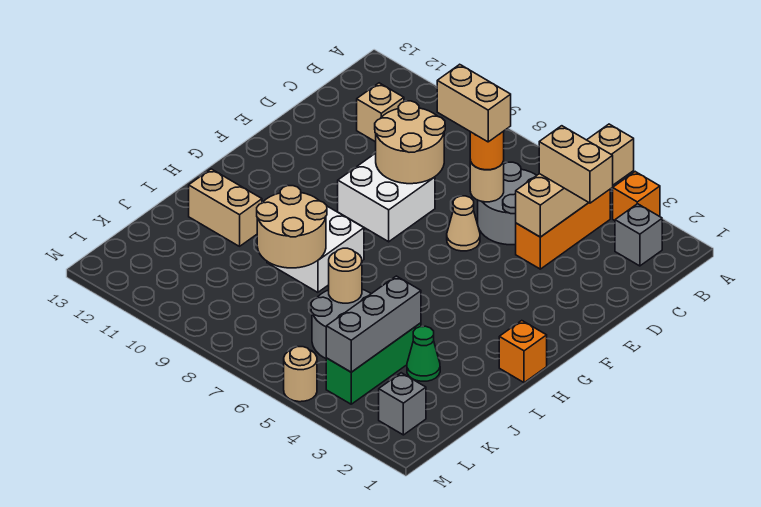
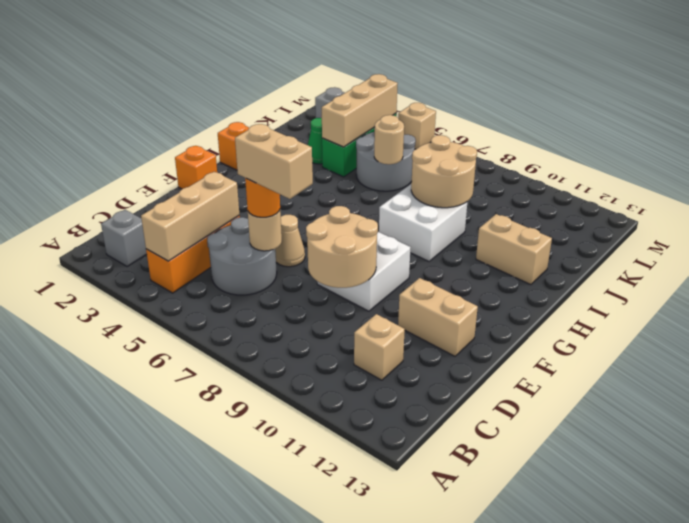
orange 1x1 brick [613,172,660,221] -> orange 1x1 brick moved to [175,146,217,189]
tan 1x4 brick [516,124,634,237] -> tan 1x3 brick [141,172,239,261]
tan 1x2 brick [539,126,613,203] -> tan 1x2 brick moved to [398,278,478,356]
grey 1x3 brick [326,276,421,372] -> tan 1x3 brick [322,74,398,147]
tan 1x1 round brick [284,347,317,402] -> tan 1x1 brick [398,103,436,149]

